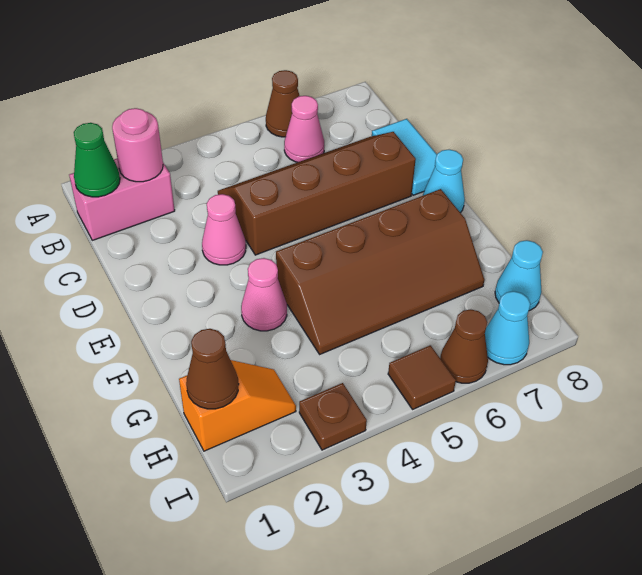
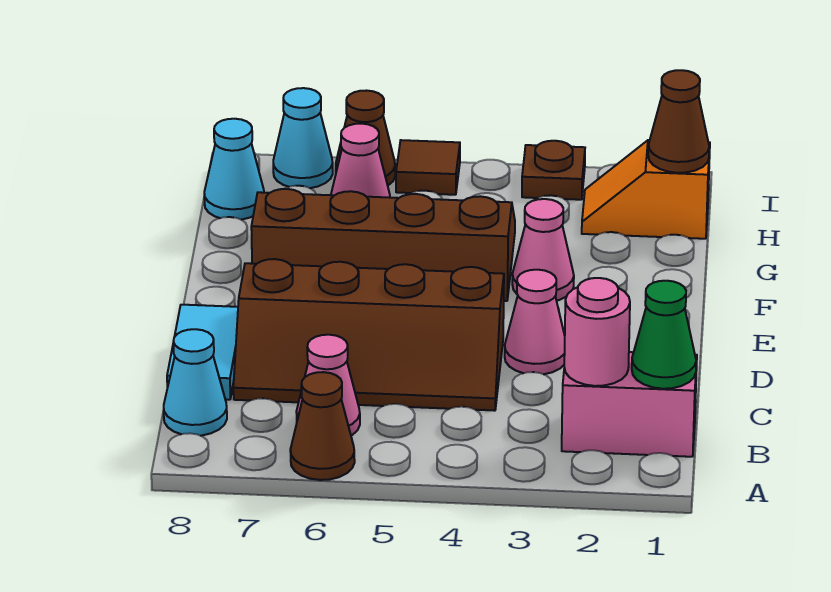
cyan 1x1 cone [423,150,465,213] -> cyan 1x1 cone moved to [164,329,227,436]
none -> pink 1x1 cone [331,124,390,198]

